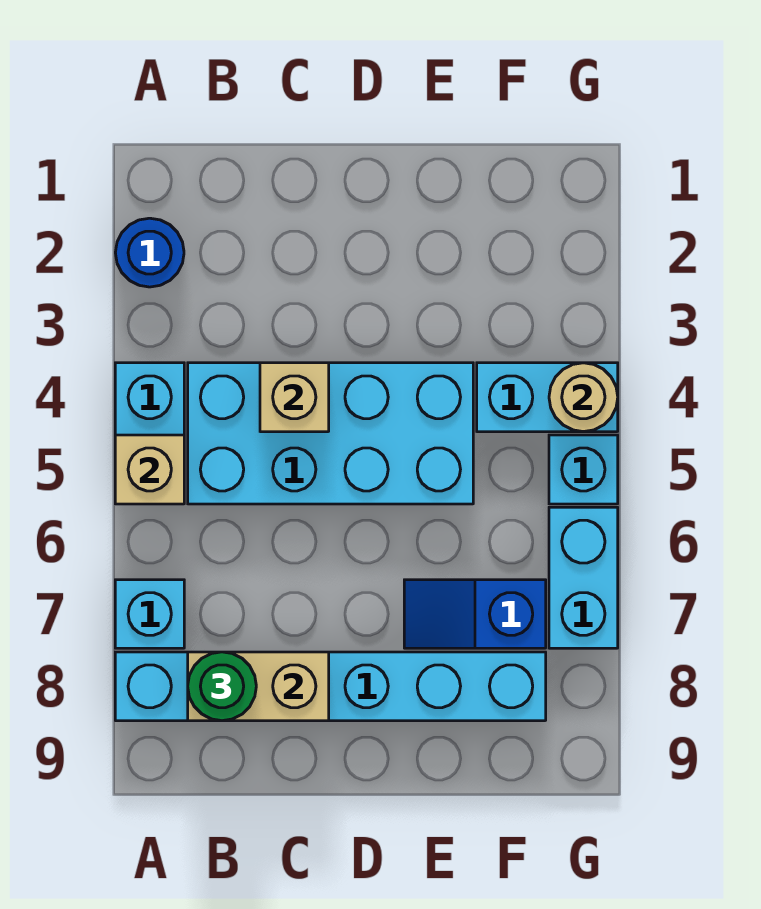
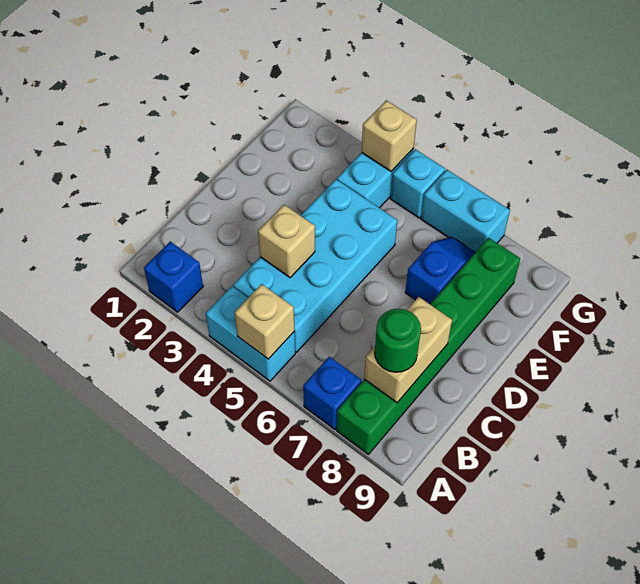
blue 1x1 round brick [115,218,184,287] -> blue 1x1 brick [144,242,203,312]
cyan 1x1 brick [115,580,184,648] -> blue 1x1 brick [303,357,361,429]
cyan 1x6 brick [115,652,546,721] -> green 1x6 brick [337,238,520,454]
blue 1x2 slope [404,580,546,648] -> blue 1x2 slope turned to [405,237,475,304]
tan 1x1 round brick [549,363,618,432] -> tan 1x1 brick [362,100,417,171]

